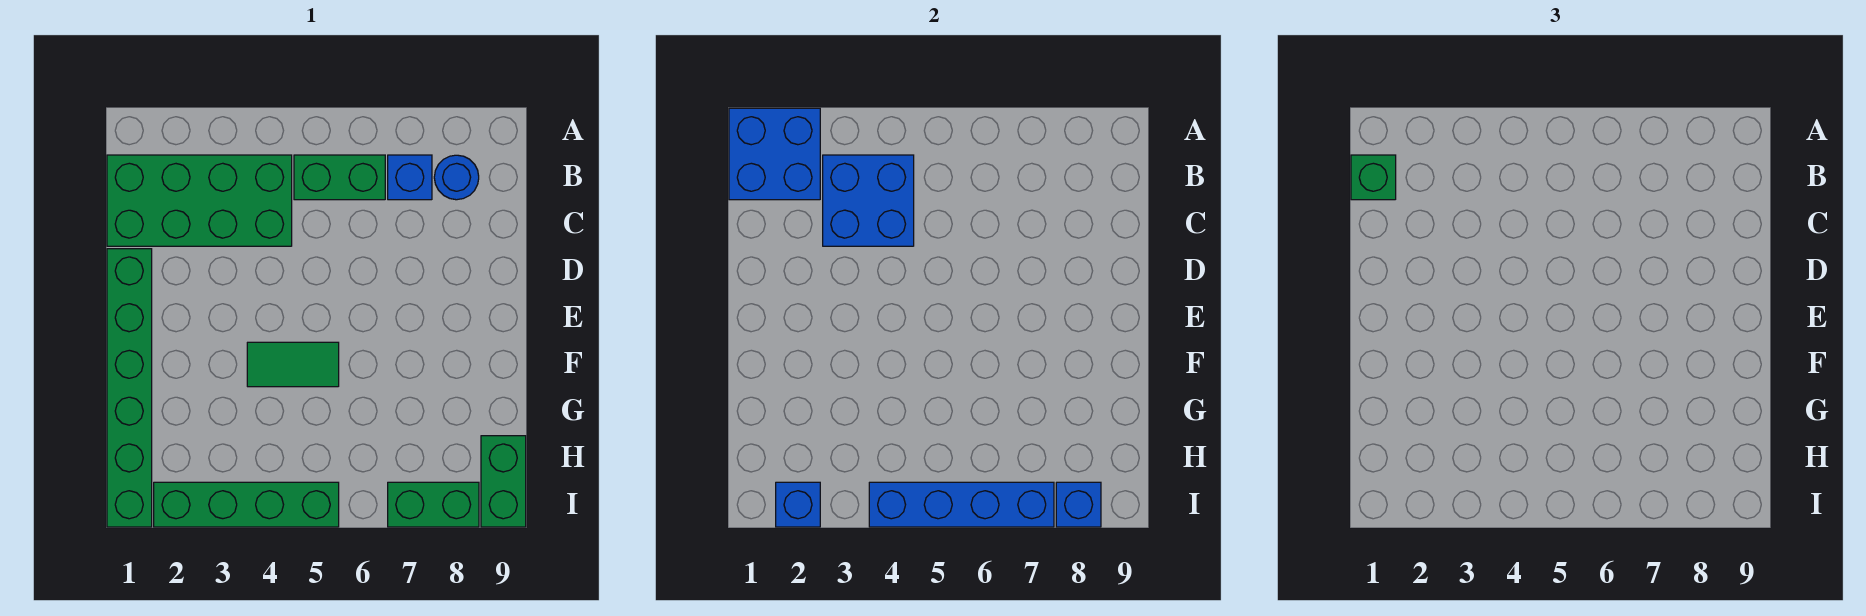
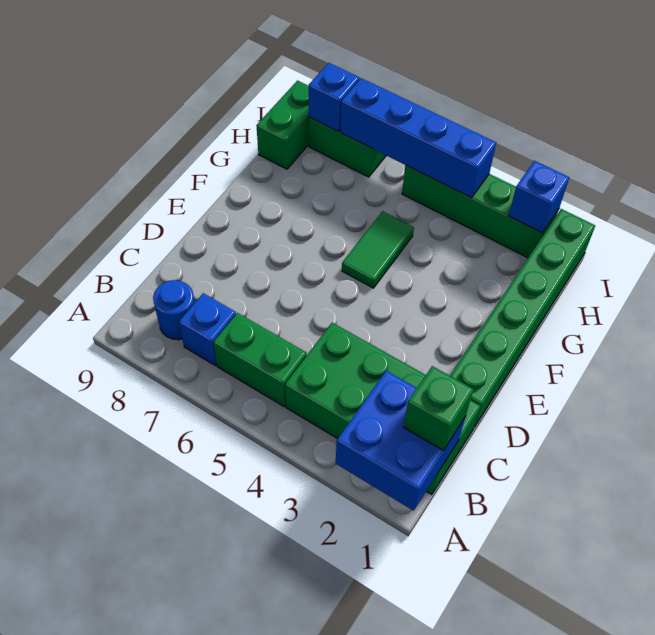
blue 2x2 brick [823,155,914,246] -> none
green 1x2 tile [247,342,339,387] -> green 1x2 tile turned to [342,211,414,288]

